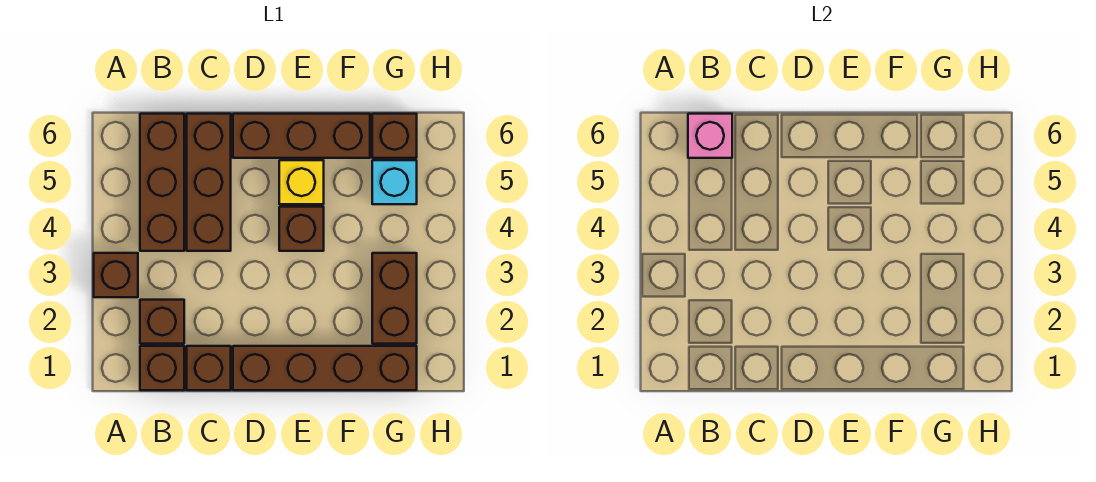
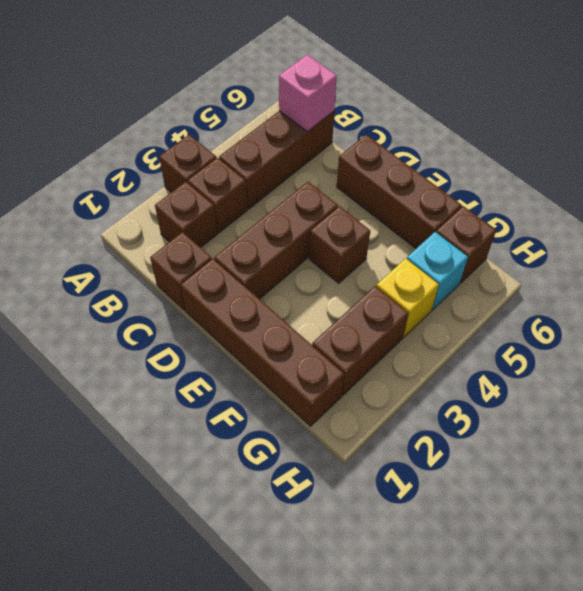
brown 1x1 brick [140,346,184,390] -> brown 1x1 brick moved to [188,158,247,233]
brown 1x3 brick [187,114,231,251] -> brown 1x3 brick moved to [215,182,338,299]
yellow 1x1 brick [279,160,324,204] -> yellow 1x1 brick moved to [376,258,439,337]

